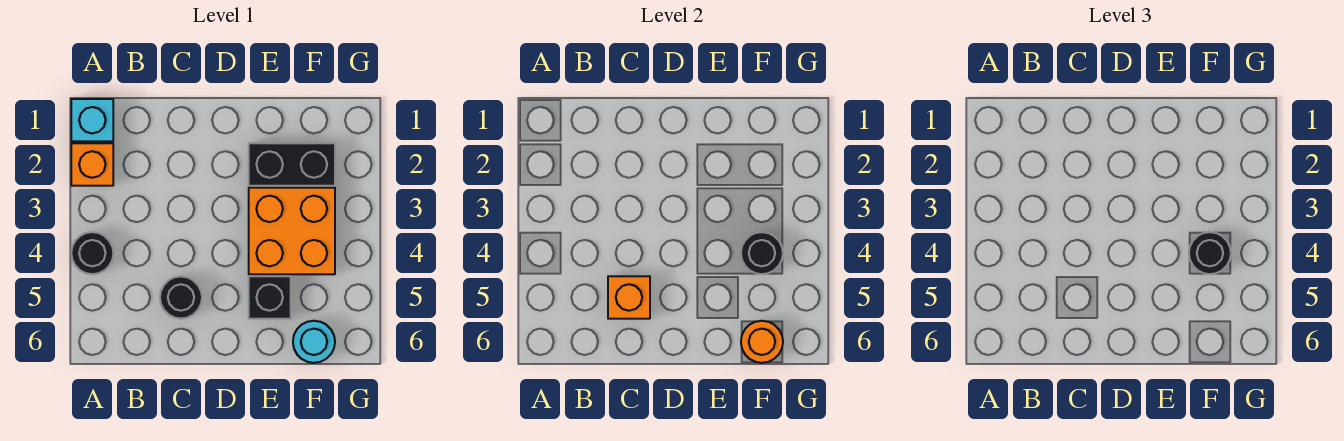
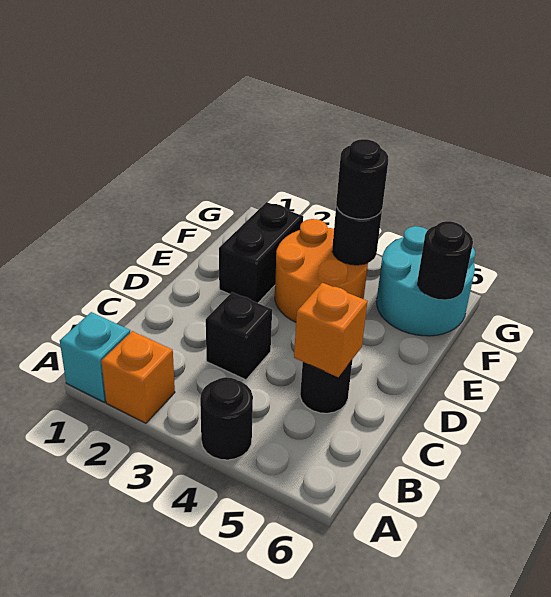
orange 2x2 brick [249,188,335,274] -> orange 2x2 round brick [275,219,368,322]
black 1x1 brick [249,276,291,319] -> black 1x1 brick moved to [206,292,272,380]
cyan 1x1 round brick [293,321,335,363] -> cyan 2x2 round brick [376,226,475,336]
orange 1x1 round brick [741,321,783,363] -> black 1x1 round brick [418,221,473,300]

